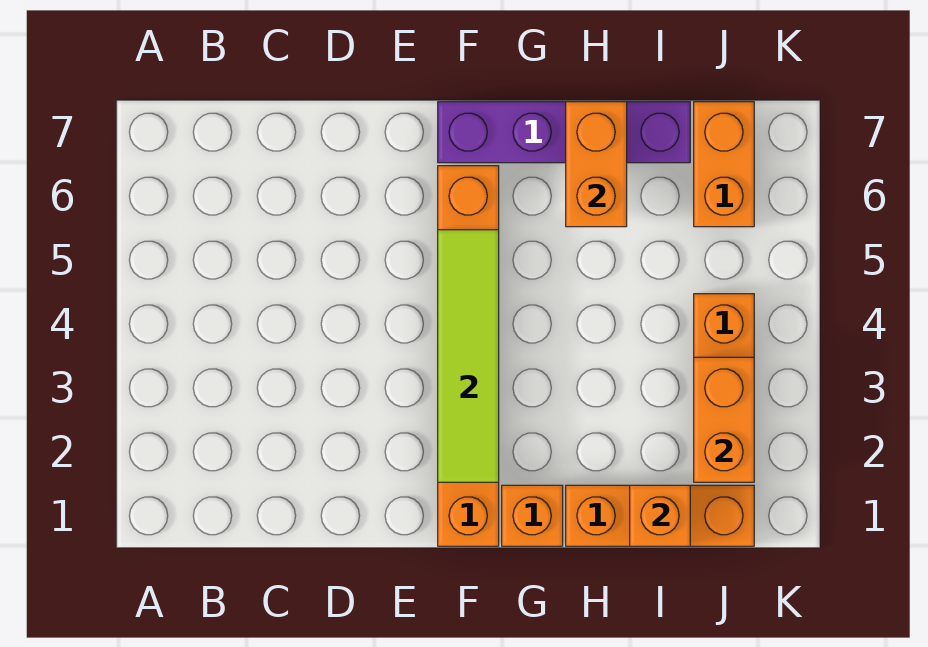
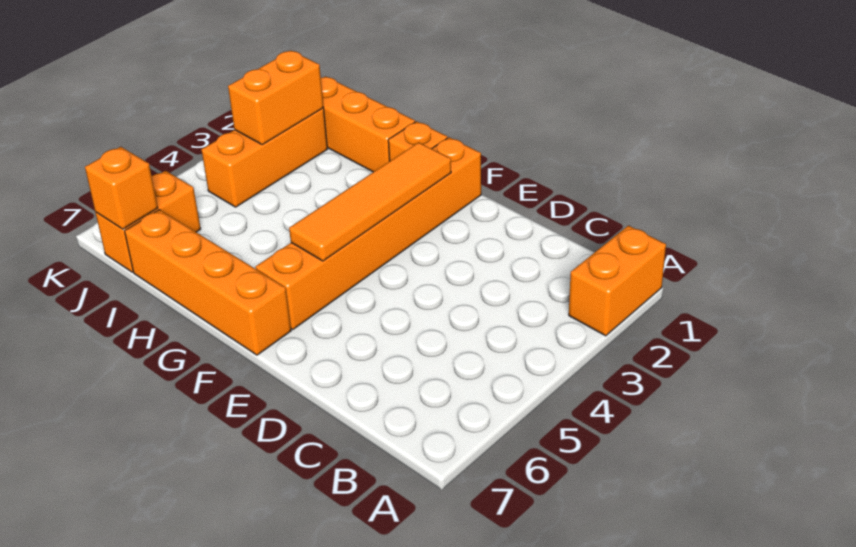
lime 1x4 tile [438,230,499,482] -> orange 1x4 tile [289,142,451,261]
purple 1x4 brick [438,102,690,163] -> orange 1x4 brick [125,210,291,355]
orange 1x2 brick [566,102,627,227] -> orange 1x2 brick moved to [569,226,666,336]
orange 1x1 brick [630,485,690,546] -> orange 1x1 brick moved to [85,147,158,229]

